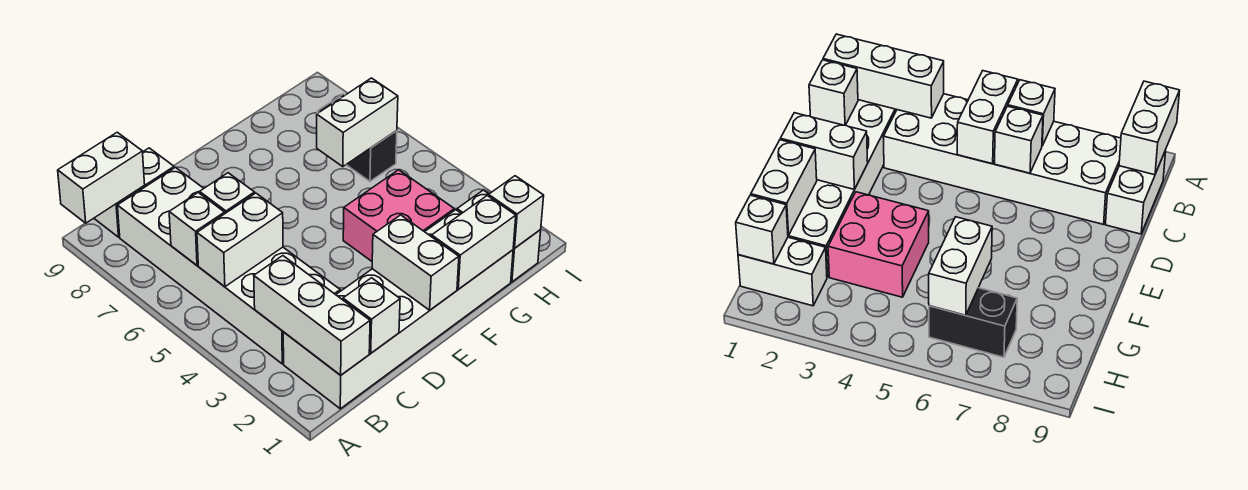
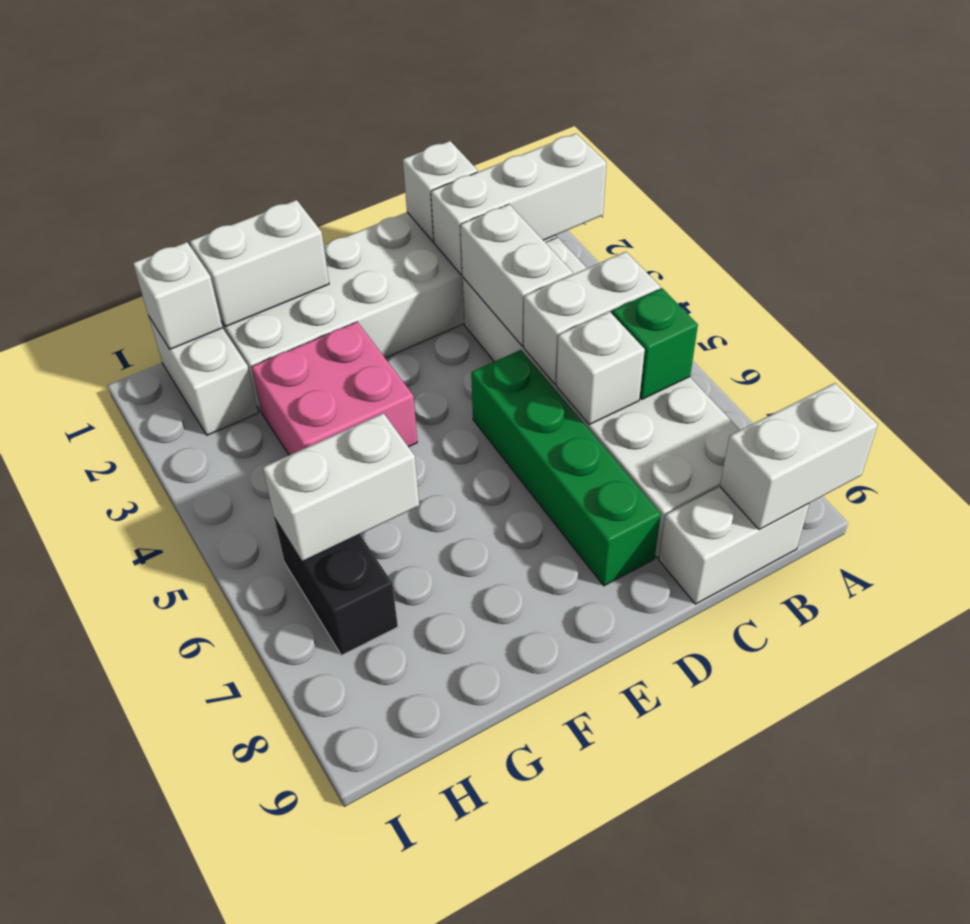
white 1x3 brick [254,256,370,375] -> white 1x3 brick turned to [431,133,607,275]
white 1x1 brick [169,193,225,265] -> green 1x1 brick [612,288,698,399]
none -> green 1x4 brick [471,350,661,586]
white 1x2 brick [372,215,459,310] -> white 1x2 brick moved to [460,204,573,346]

